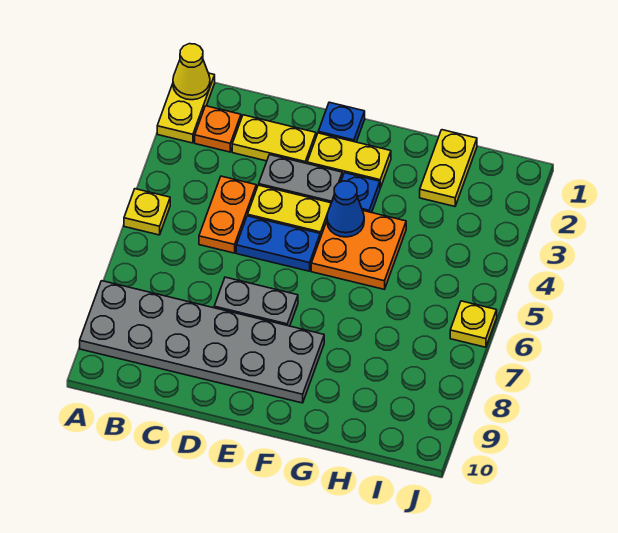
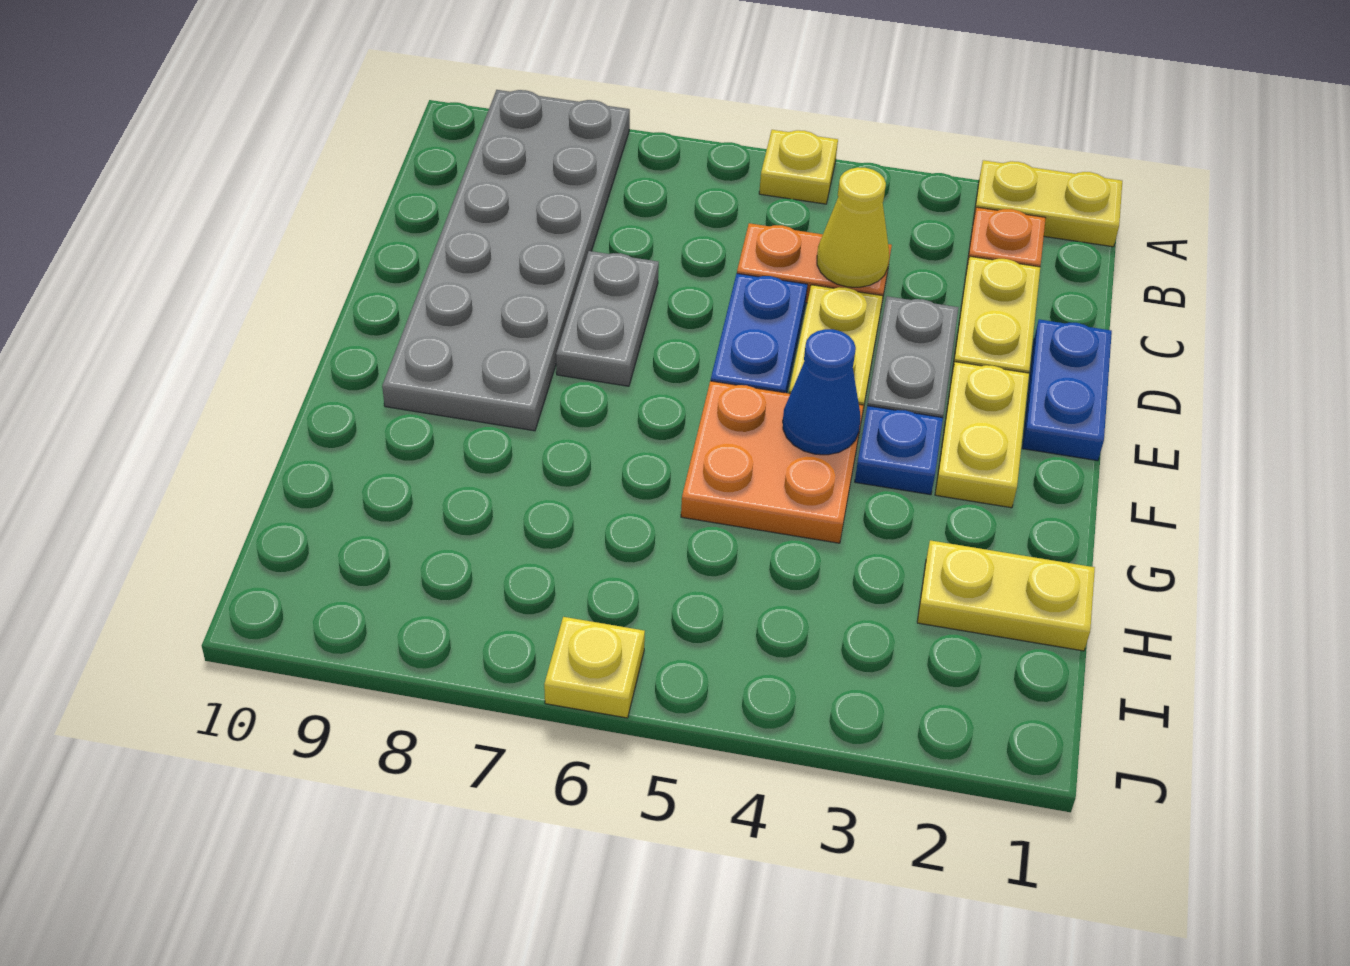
yellow 1x1 cone [173,44,210,100] -> yellow 1x1 cone moved to [817,167,889,287]
blue 1x1 plate [318,102,365,142] -> blue 1x2 plate [1023,319,1112,461]

